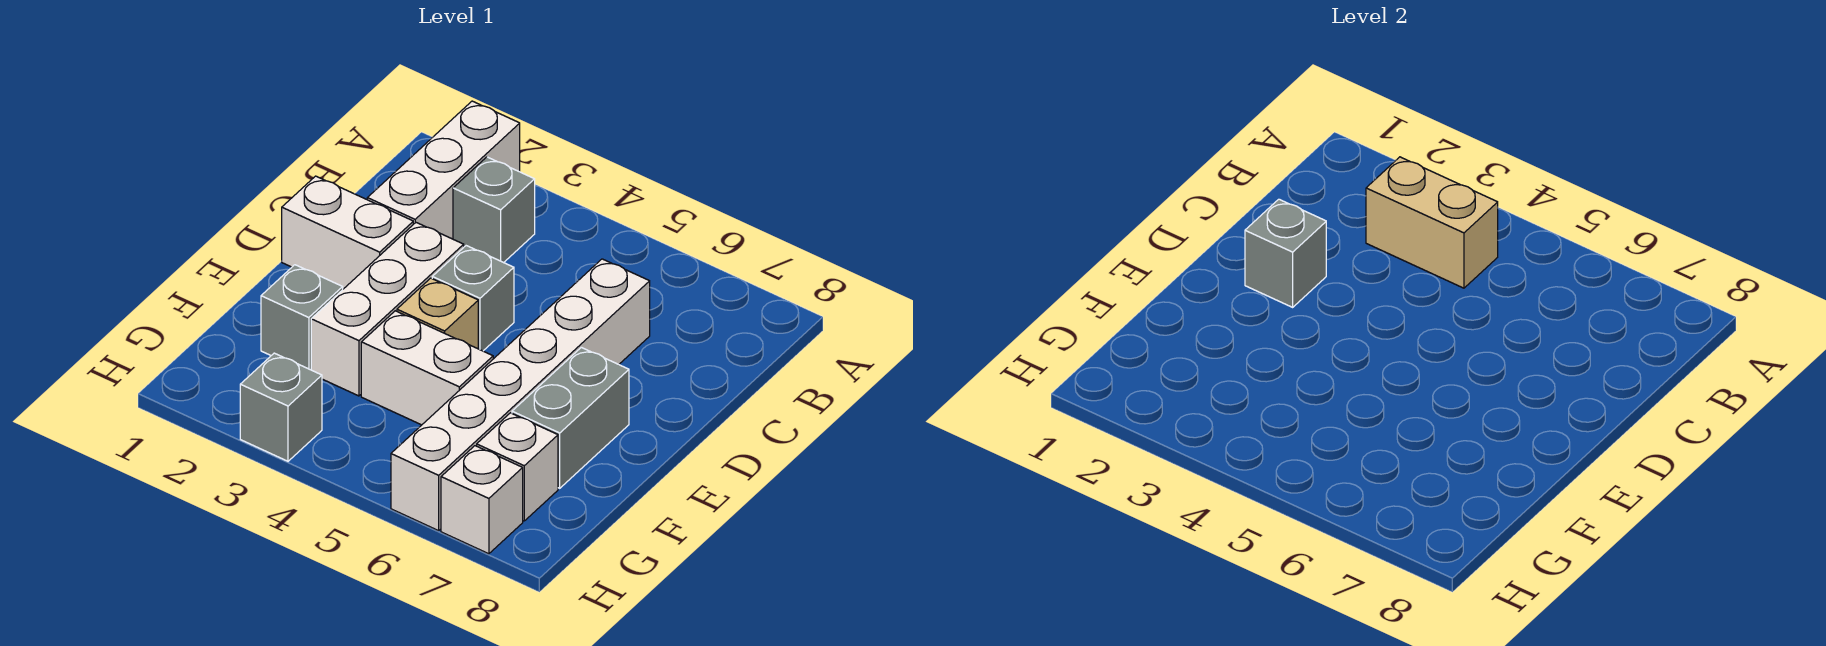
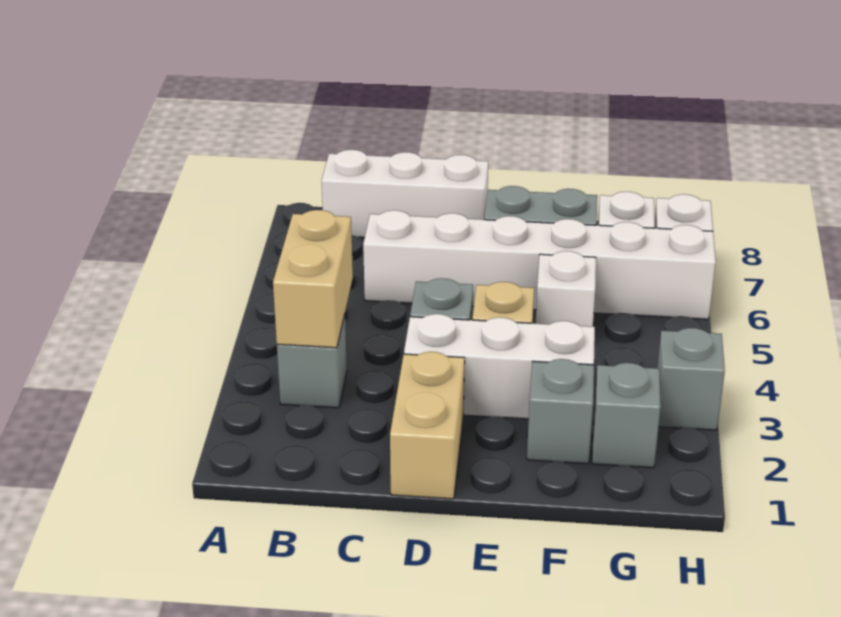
white 1x3 brick [367,101,520,239] -> white 1x3 brick moved to [322,150,488,238]
white 1x2 brick [282,176,413,289] -> tan 1x2 brick [390,352,465,499]
grey 1x1 brick [1245,199,1326,307] -> grey 1x1 brick moved to [592,363,661,468]
white 1x2 brick [361,311,493,425] -> white 1x1 brick [536,251,596,327]

